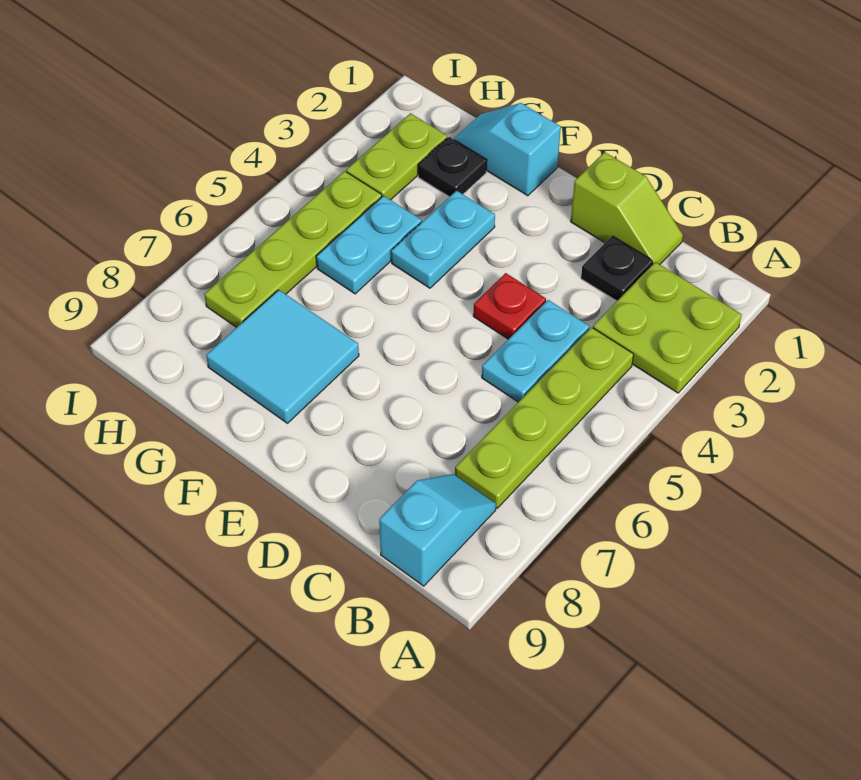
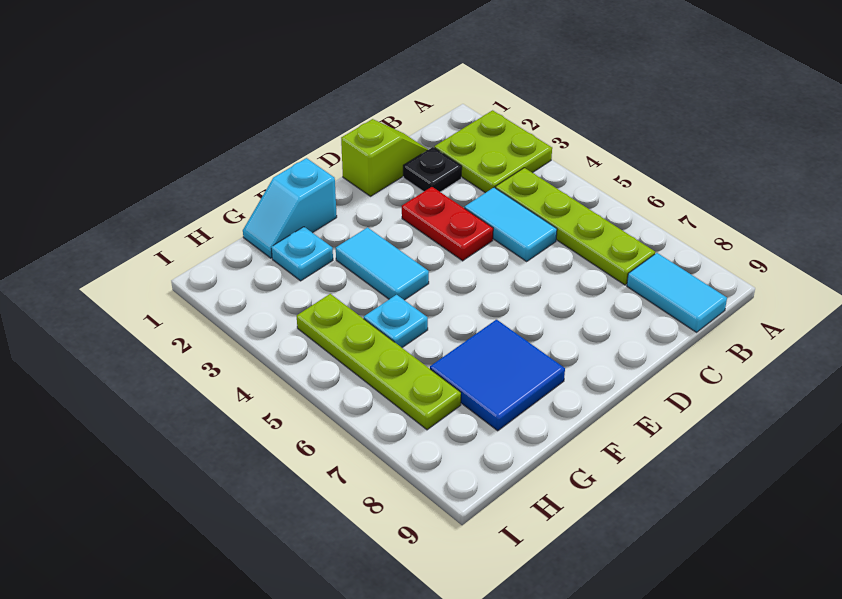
cyan 1x2 slope [379,474,496,586] -> cyan 1x2 tile [627,253,727,332]
cyan 1x2 plate [482,300,589,402] -> cyan 1x2 tile [464,188,557,261]
red 1x1 plate [473,273,546,339] -> red 1x2 plate [402,187,493,261]
cyan 1x2 plate [391,191,495,288] -> cyan 1x2 tile [336,228,429,300]
cyan 2x2 tile [206,290,359,423] -> blue 2x2 tile [430,320,565,431]
black 1x1 plate [418,137,487,197] -> cyan 1x1 plate [271,227,333,281]
cyan 1x2 plate [316,196,422,294] -> cyan 1x1 plate [364,295,428,347]
lime 1x2 plate [346,113,447,200] -> none

